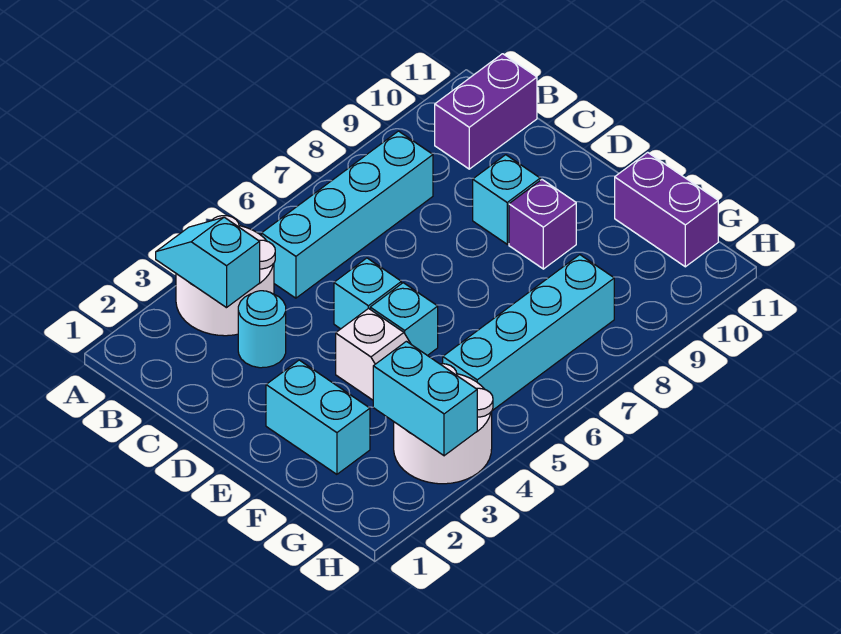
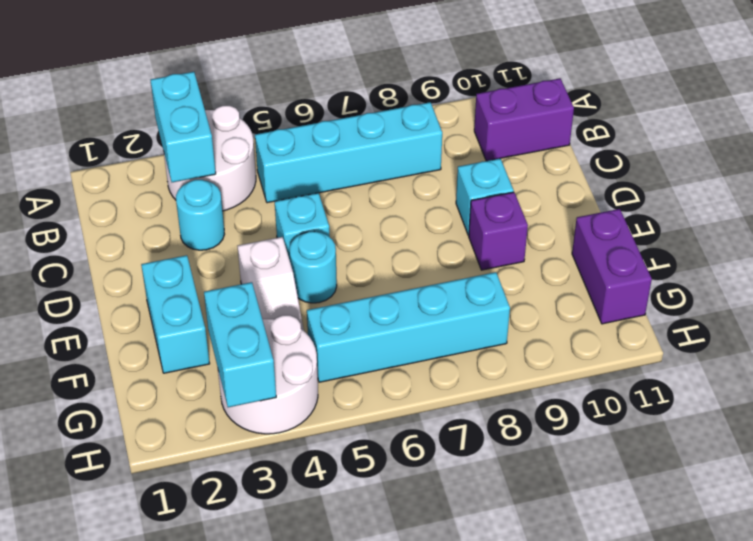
cyan 1x2 slope [156,217,260,308] -> cyan 1x2 brick [151,72,216,182]
cyan 1x1 brick [370,283,438,356] -> cyan 1x1 round brick [290,232,337,303]

